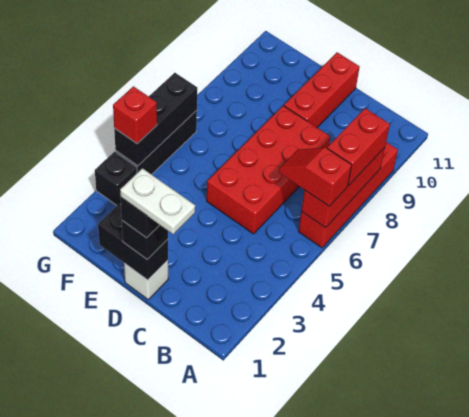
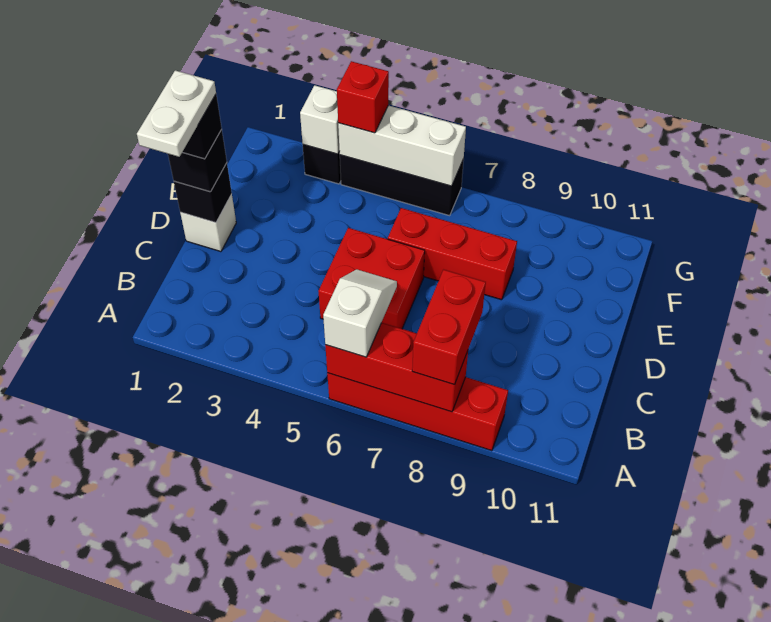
red 1x2 slope [279,148,352,206] -> white 1x2 slope [323,269,397,357]
red 1x2 brick [327,108,390,186] -> red 1x2 brick turned to [412,270,486,385]
red 2x4 brick [207,106,330,234] -> red 2x2 brick [318,228,425,329]
black 1x2 brick [98,204,168,280] -> black 1x1 brick [174,163,232,223]
red 1x3 brick [284,52,360,127] -> red 1x3 brick moved to [388,208,517,300]
none -> white 1x1 brick [300,85,339,154]
black 1x3 brick [114,73,197,166] -> white 1x3 brick [338,105,466,186]

